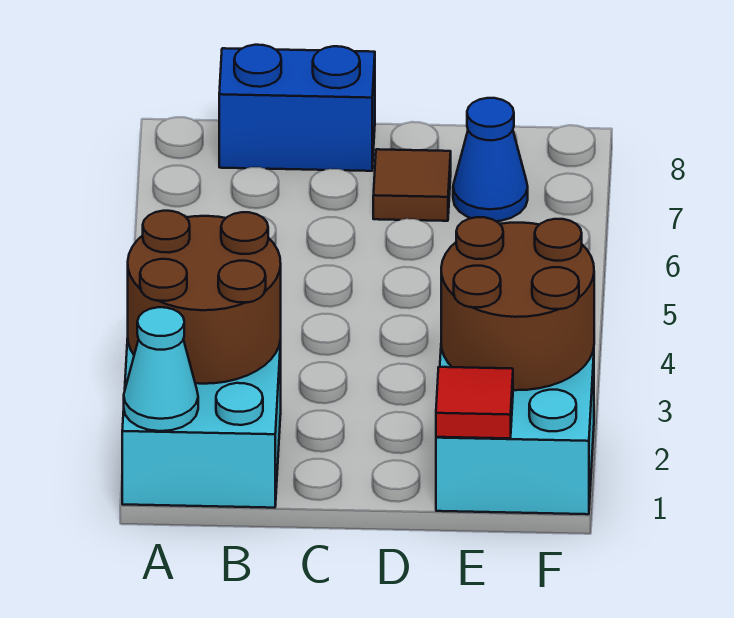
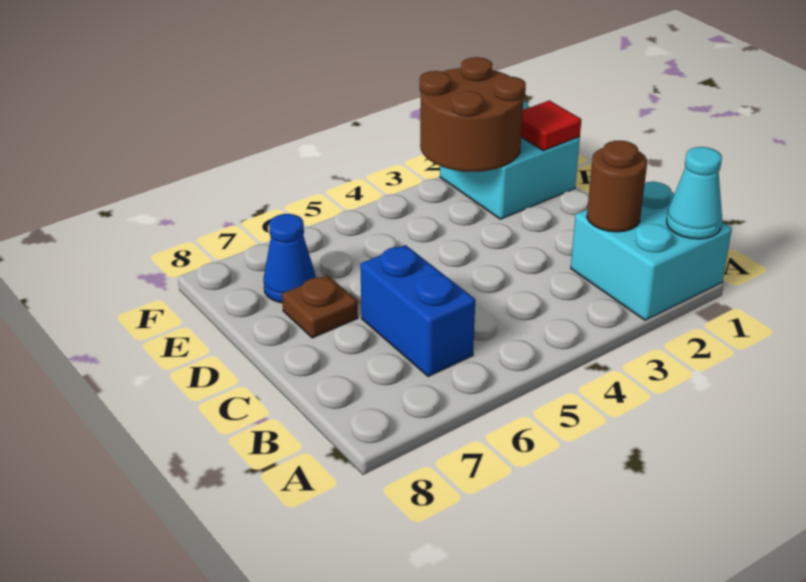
brown 2x2 round brick [128,211,281,384] -> brown 1x1 round brick [587,140,647,232]
blue 1x2 brick [219,45,375,171] -> blue 1x2 brick moved to [360,245,475,377]
brown 1x1 tile [373,149,451,221] -> brown 1x1 plate [282,275,358,338]

